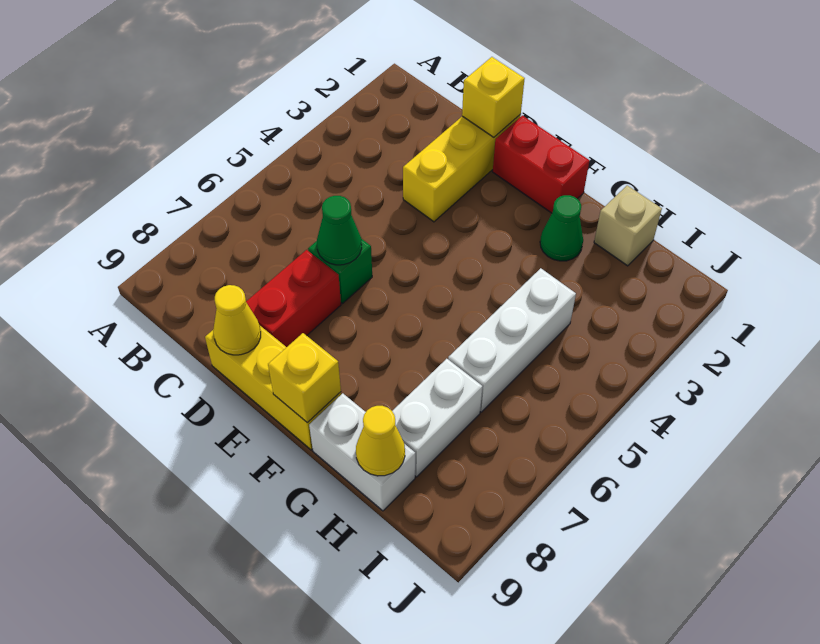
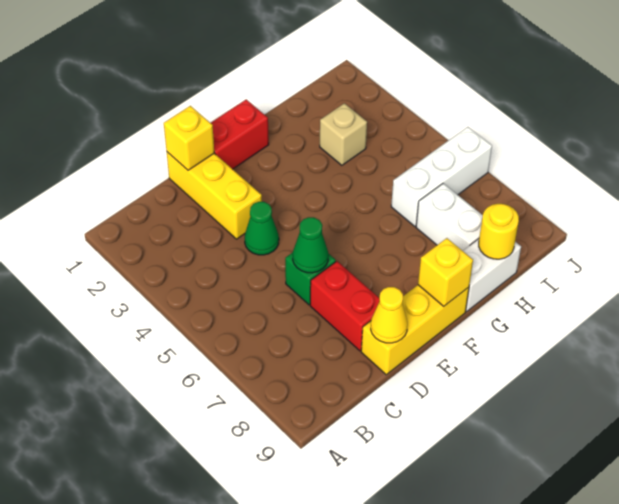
green 1x1 cone [540,195,583,261] -> green 1x1 cone moved to [245,202,279,255]
tan 1x1 brick [594,185,662,266] -> tan 1x1 brick moved to [320,103,367,165]
white 1x3 brick [448,268,576,412] -> white 1x3 brick turned to [391,127,492,226]
yellow 1x1 cone [356,406,405,476] -> yellow 1x1 round brick [479,204,519,259]

